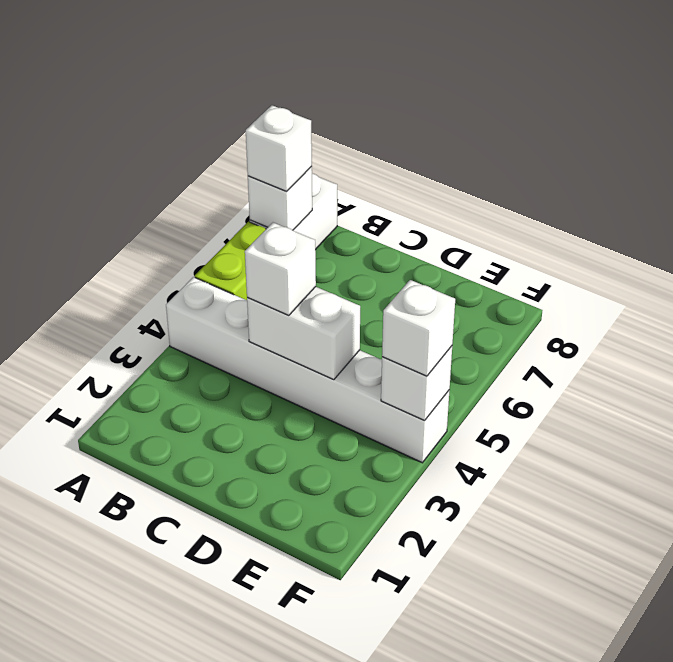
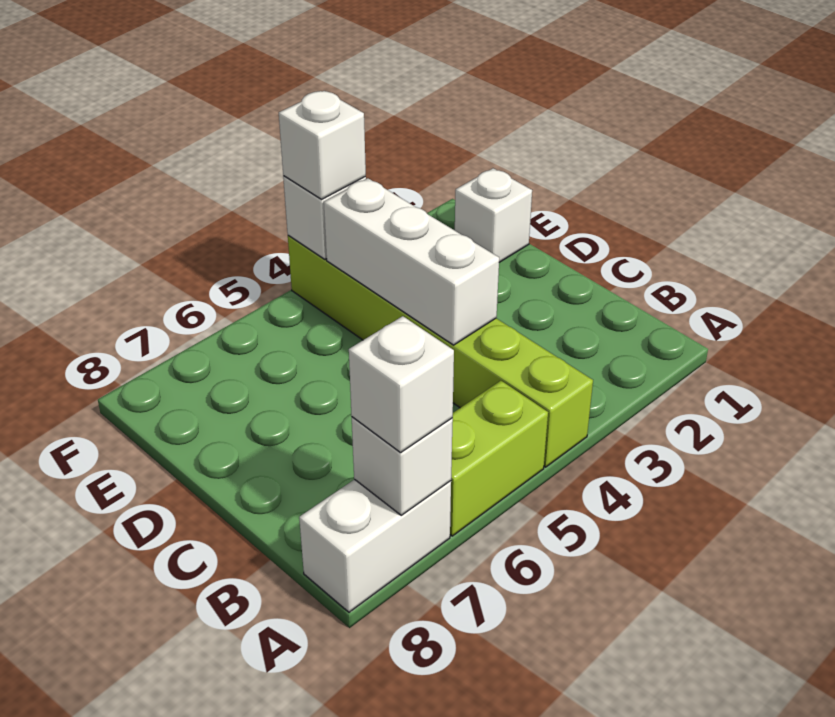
white 1x6 brick [166,277,450,463] -> lime 1x6 brick [288,235,593,467]
white 1x2 brick [247,287,360,380] -> white 1x3 brick [324,178,499,345]
white 1x1 brick [245,223,316,315] -> white 1x1 brick moved to [455,168,532,262]

